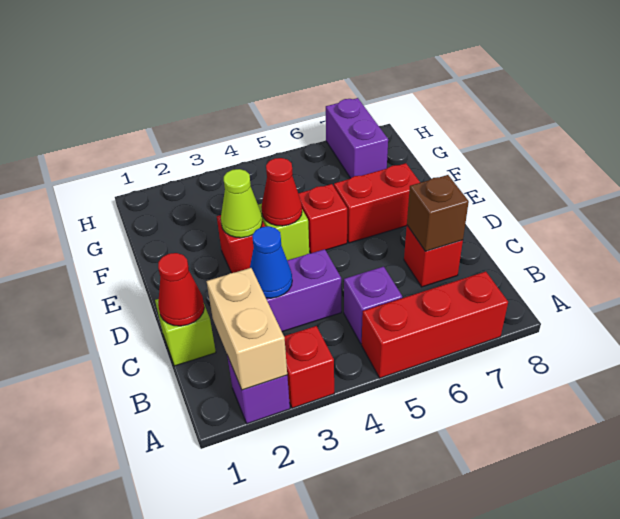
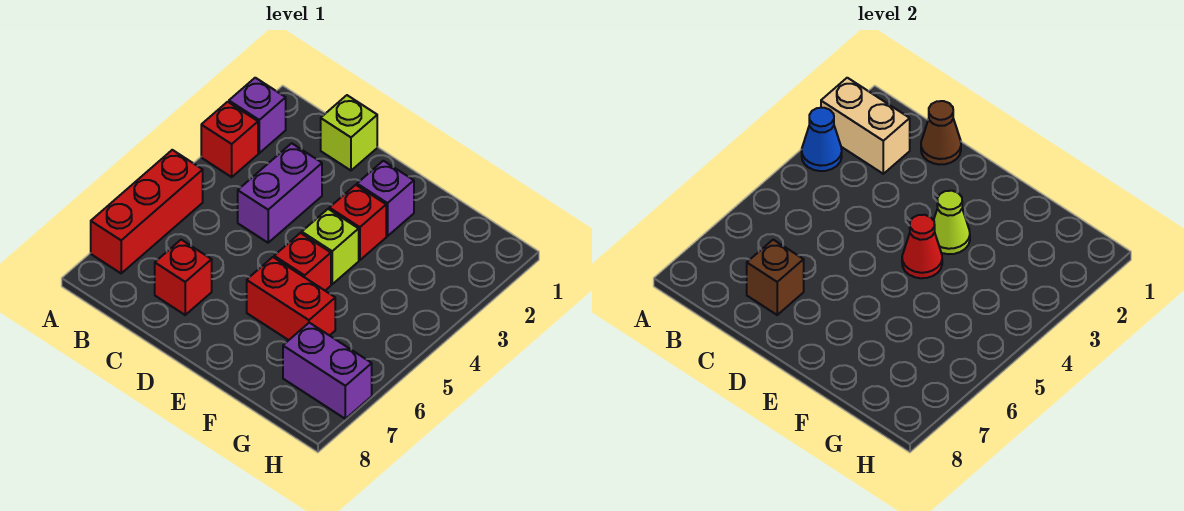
purple 1x1 brick [344,267,402,344] -> purple 1x1 brick moved to [357,161,414,236]
red 1x1 cone [158,253,204,326] -> brown 1x1 cone [921,101,961,164]
blue 1x1 cone [250,226,292,298] -> blue 1x1 cone moved to [802,108,842,171]
red 1x2 brick [334,163,420,243] -> red 1x2 brick turned to [247,257,335,340]

